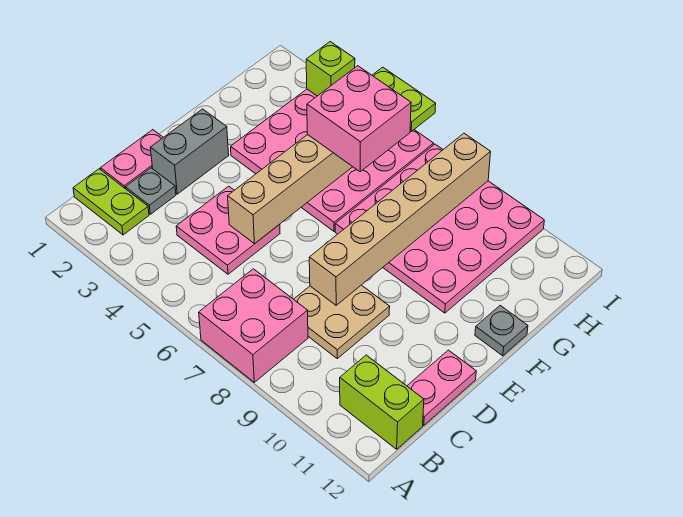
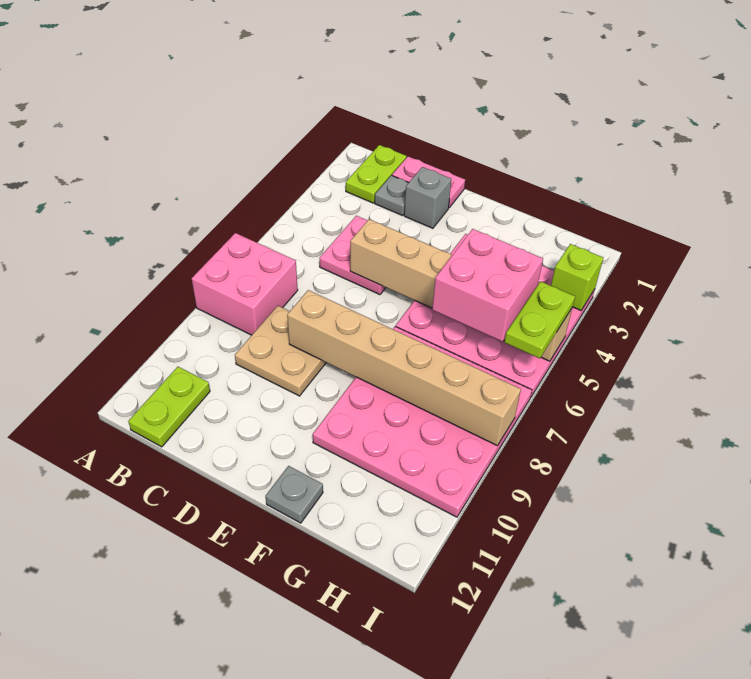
lime 1x2 brick [340,355,424,449] -> lime 1x2 plate [128,367,210,447]
pink 1x2 plate [407,350,476,425] -> none
grey 1x2 brick [150,109,229,194] -> grey 1x1 brick [404,167,451,228]

